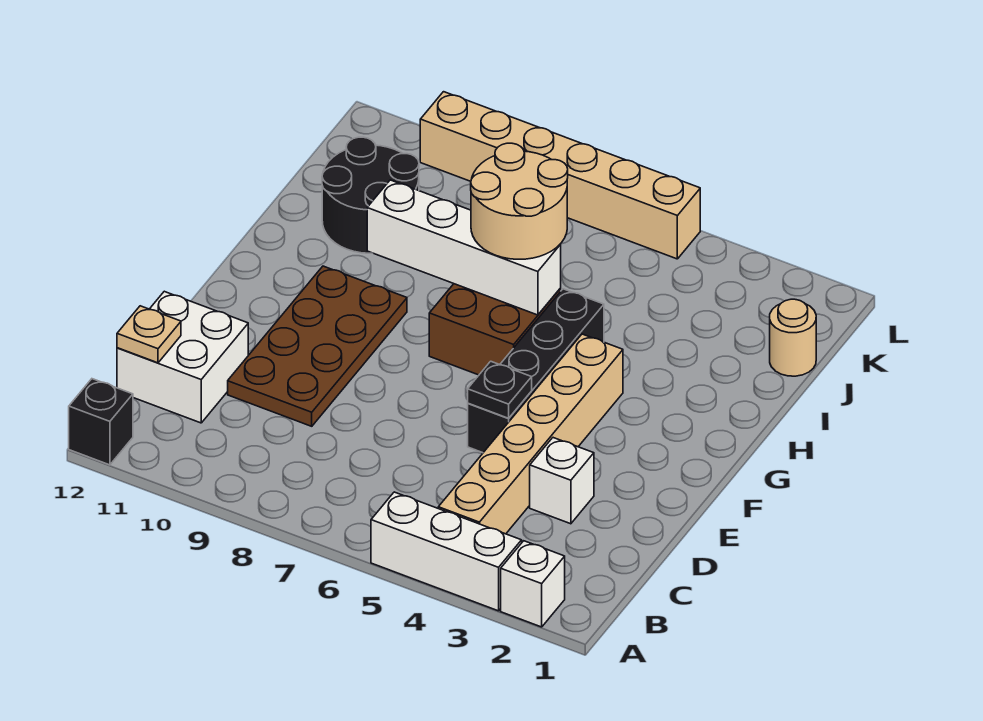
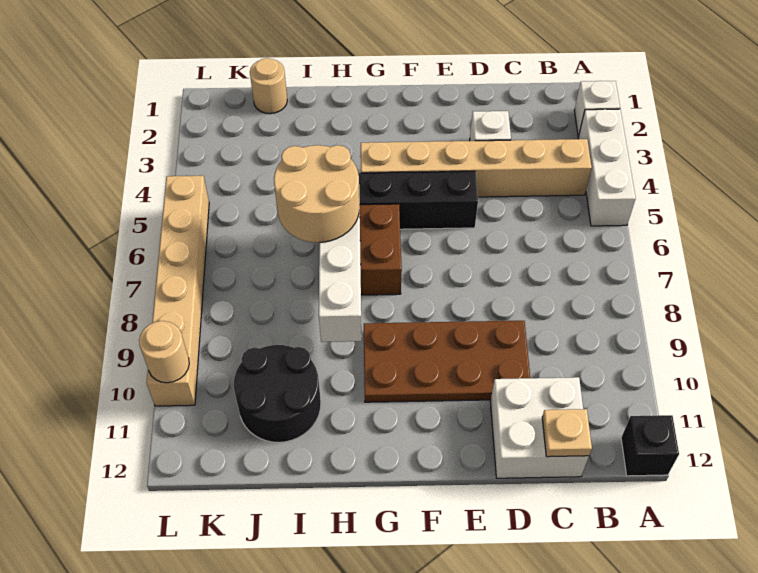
black 1x1 plate [468,361,532,418] -> none
none -> tan 1x1 round brick [139,321,189,383]

